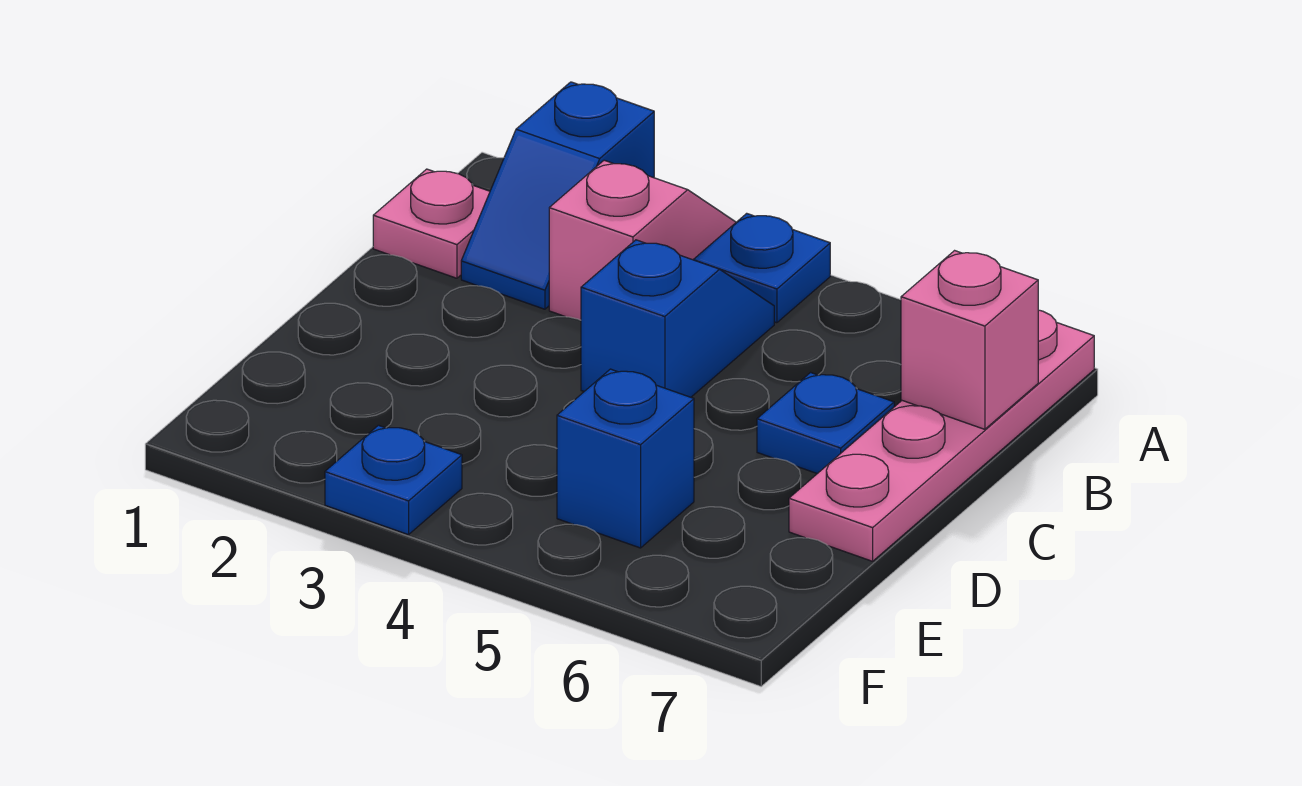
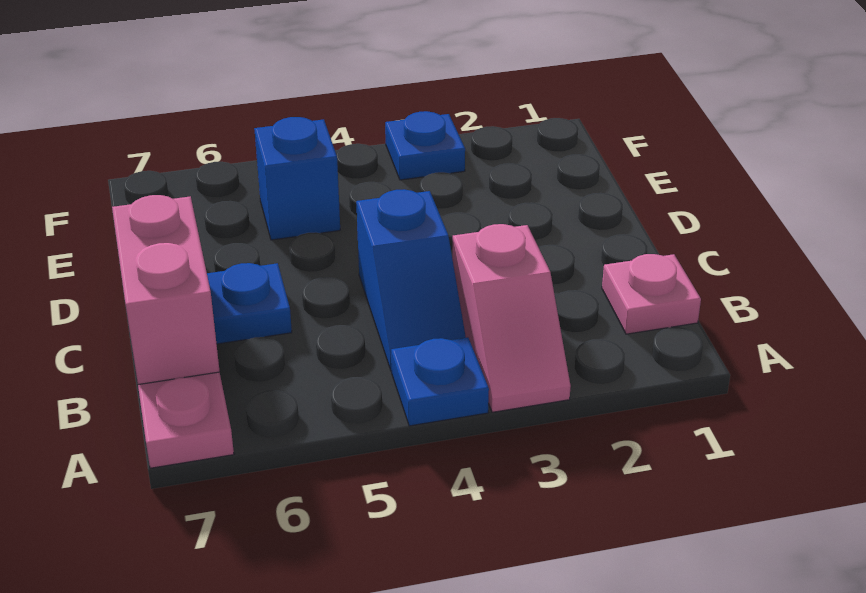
blue 1x2 slope [461,82,654,309] -> none
pink 1x1 brick [901,251,1038,429] -> pink 1x2 brick [112,195,220,385]

